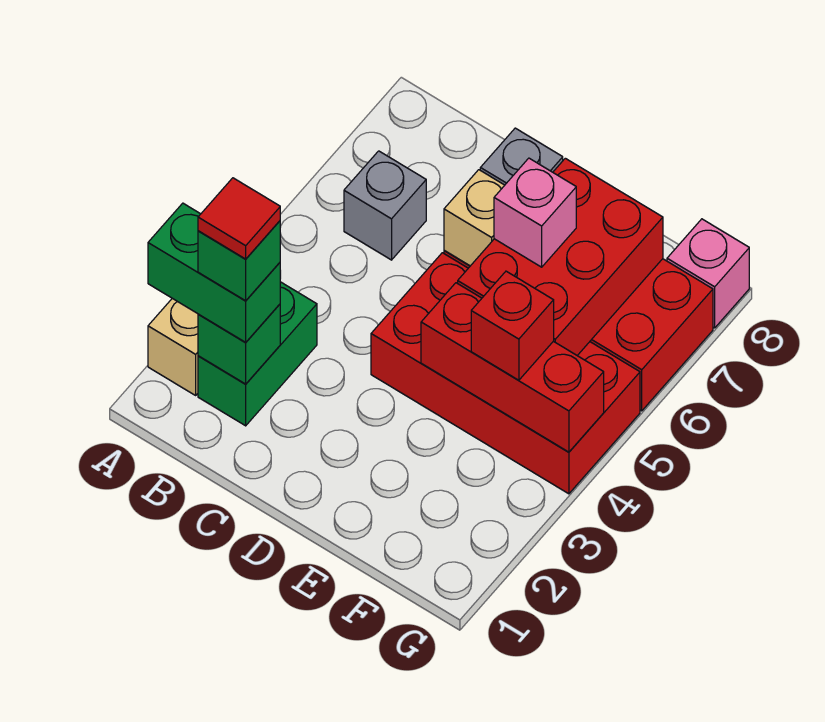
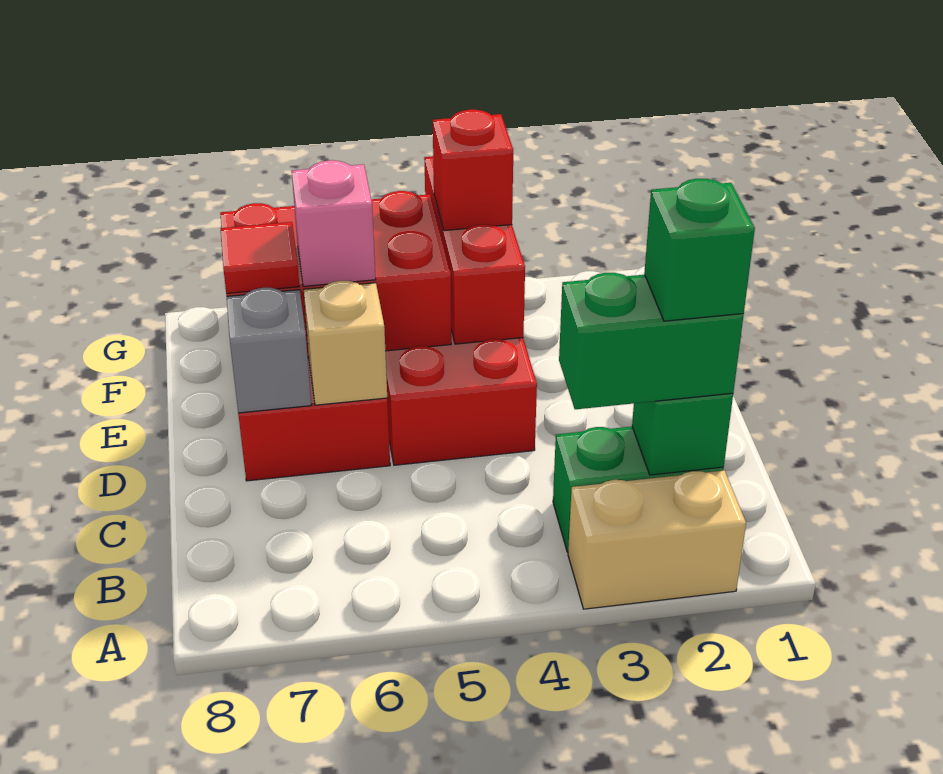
green 1x2 brick [148,203,280,343] -> green 1x2 brick turned to [559,273,744,409]
red 1x1 tile [198,178,280,259] -> red 1x1 tile moved to [221,222,299,293]
grey 1x1 brick [344,151,426,260] -> none
pink 1x1 brick [667,219,749,328] -> none

